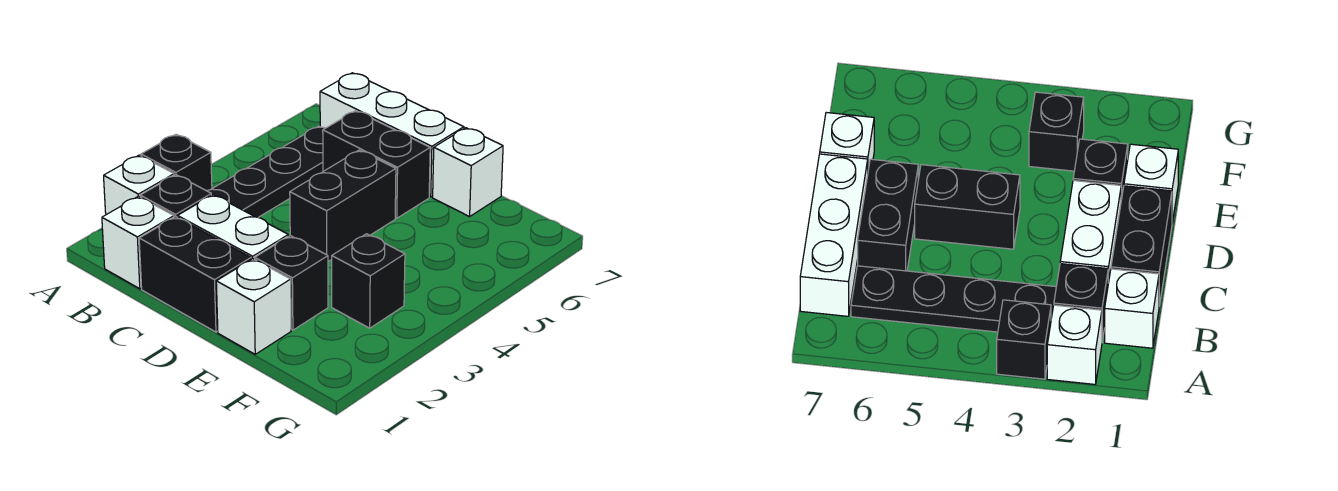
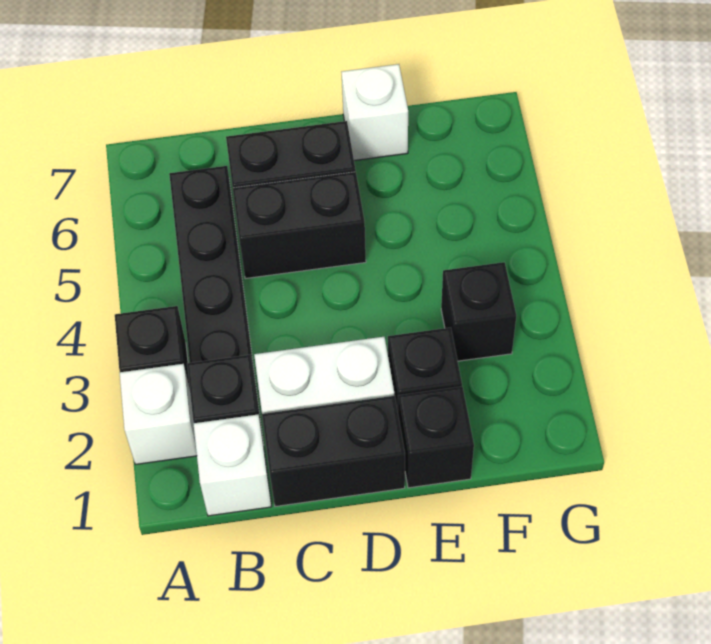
white 1x3 brick [320,73,464,197] -> none
black 1x2 brick [290,150,396,261] -> black 1x2 brick turned to [233,172,366,279]
white 1x1 brick [216,259,291,354] -> black 1x1 brick [398,387,474,488]

